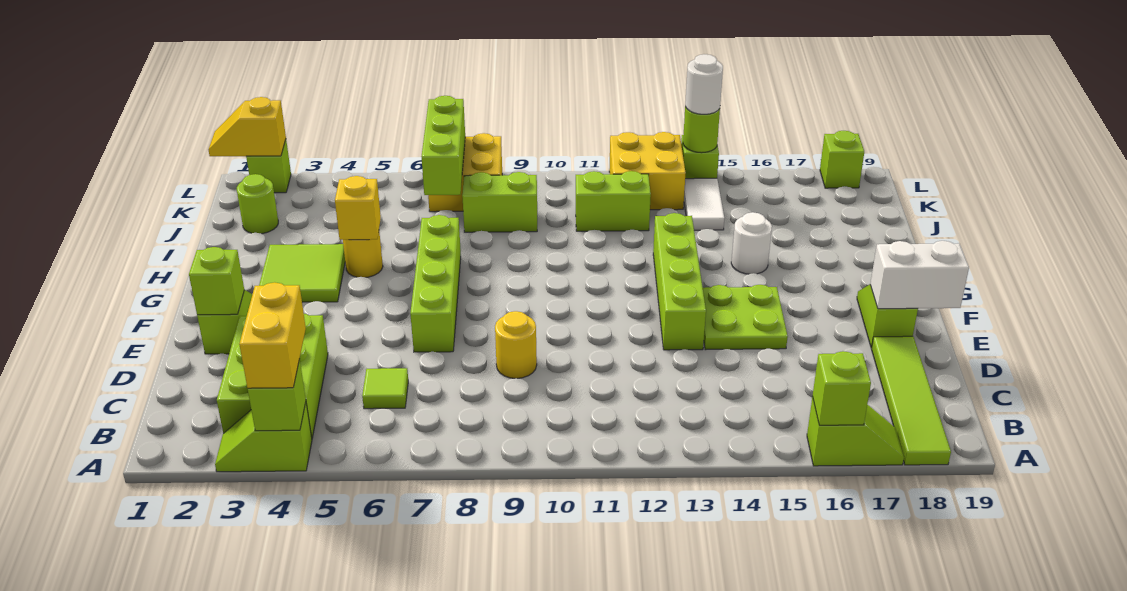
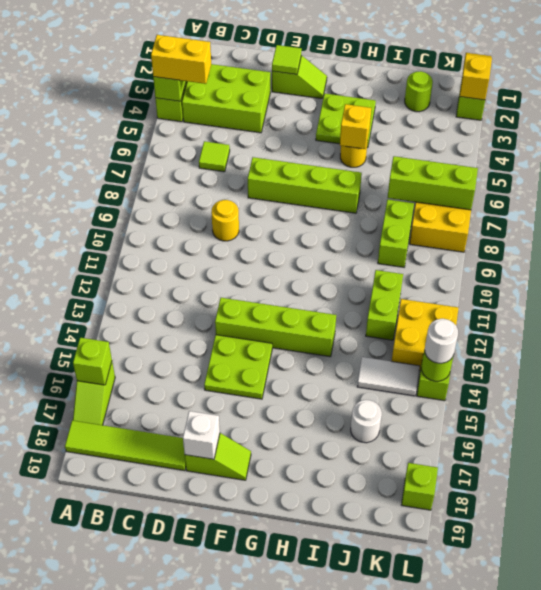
lime 1x1 brick [189,247,244,315] -> lime 1x1 tile [272,45,302,74]
white 1x2 brick [870,241,969,309] -> white 1x1 brick [183,411,220,459]
lime 2x2 tile [259,244,345,302] -> lime 2x2 plate [316,93,376,148]
white 1x1 round brick [731,212,772,274] -> white 1x1 round brick moved to [351,400,382,443]

